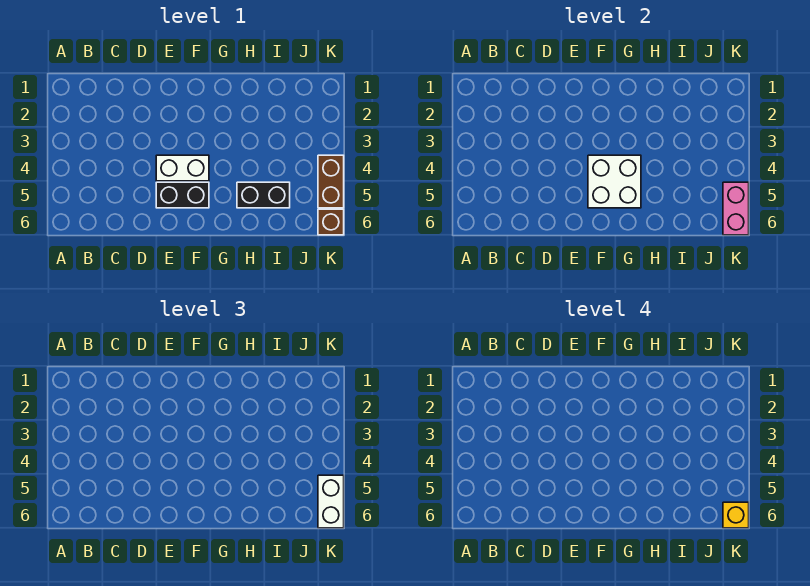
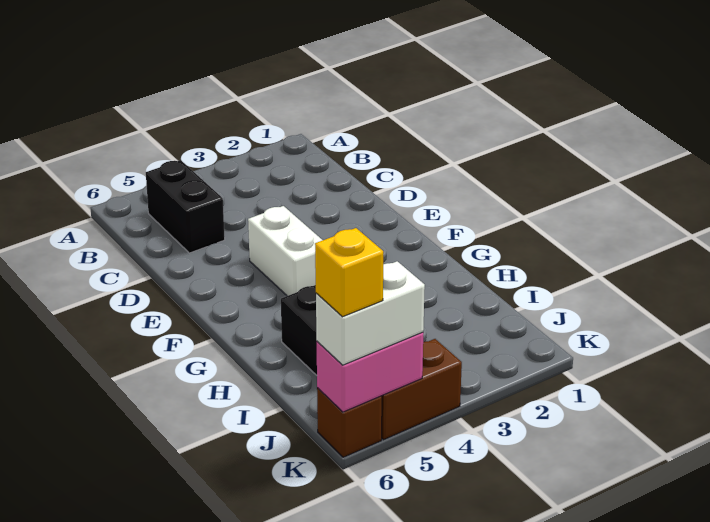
black 1x2 brick [156,182,209,208] -> black 1x2 brick moved to [146,160,225,253]
white 2x2 brick [588,155,641,208] -> none

